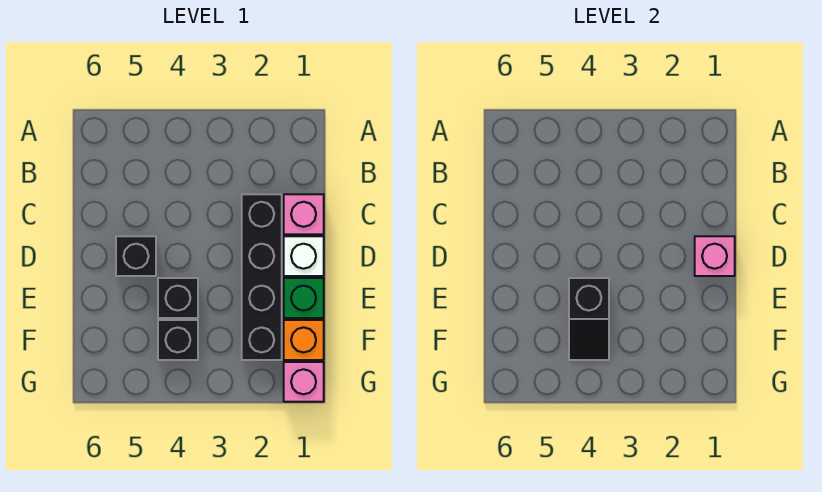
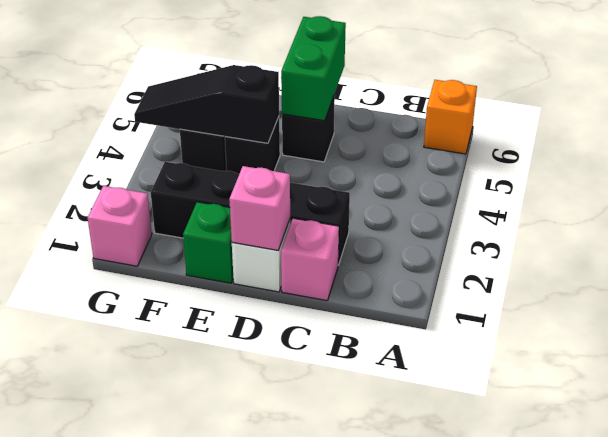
none -> green 1x2 brick [281,16,346,121]
black 1x2 slope [569,278,609,360] -> black 1x3 slope [134,65,279,143]
orange 1x1 brick [284,320,324,360] -> orange 1x1 brick moved to [424,80,477,154]

